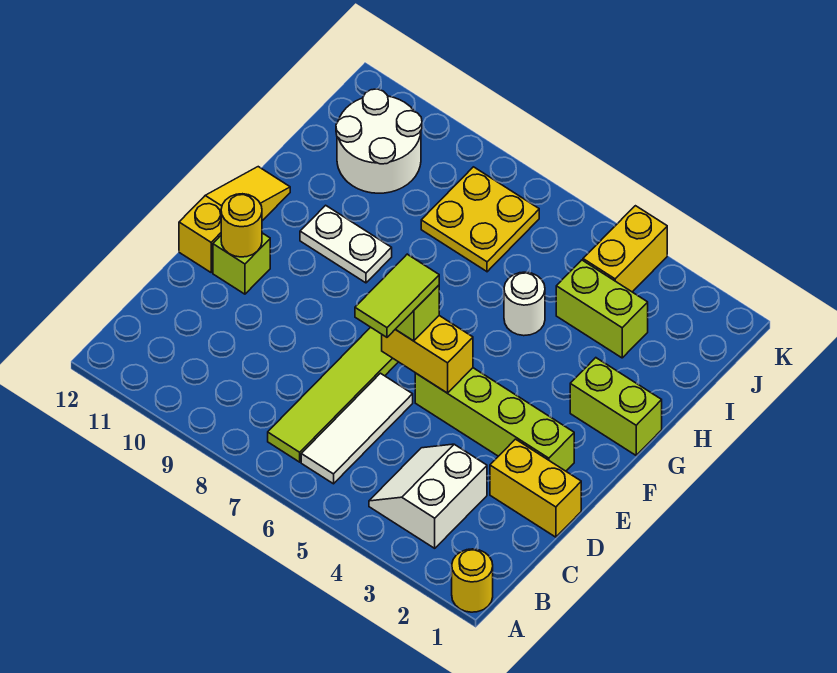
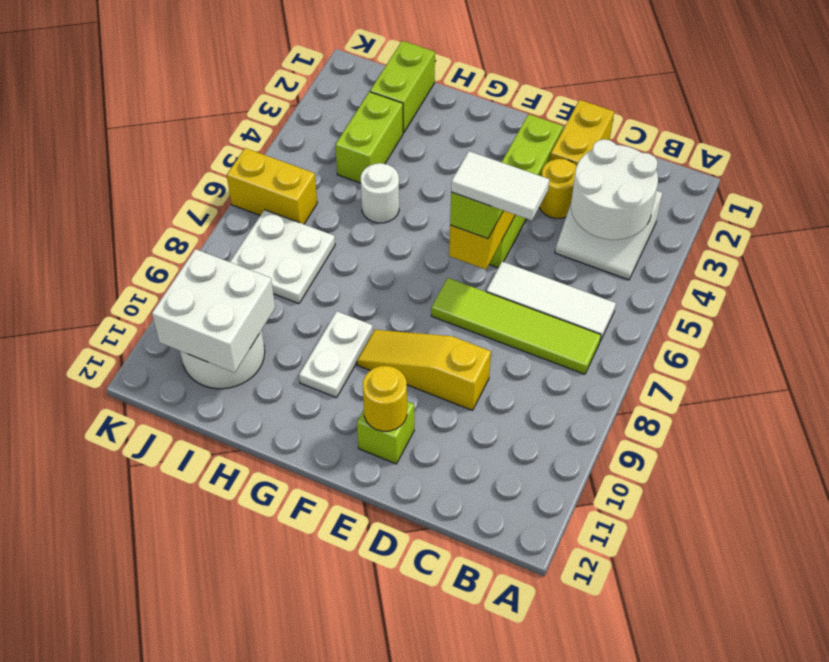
yellow 1x1 round brick [452,549,493,612] -> yellow 1x1 round brick moved to [539,159,577,219]
none -> white 2x2 round brick [571,139,658,240]
lime 1x2 tile [355,254,439,337] -> white 1x2 tile [451,151,549,221]
yellow 1x3 slope [179,167,290,272] -> yellow 1x3 slope moved to [357,330,491,410]
lime 1x2 brick [570,358,662,455] -> lime 1x2 brick moved to [370,41,435,133]
yellow 2x2 plate [421,167,539,272] -> white 2x2 plate [230,210,335,304]
none -> white 2x2 brick [152,249,275,373]
yellow 1x2 brick [583,206,667,292] -> yellow 1x2 brick moved to [227,148,317,224]

